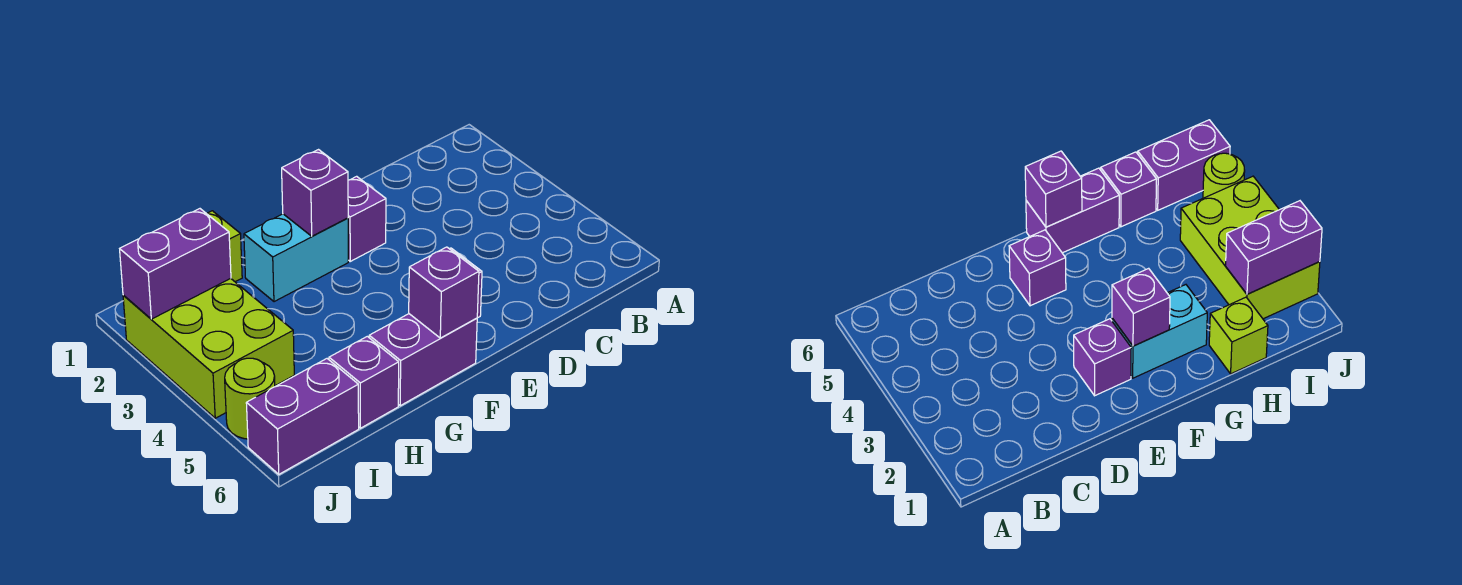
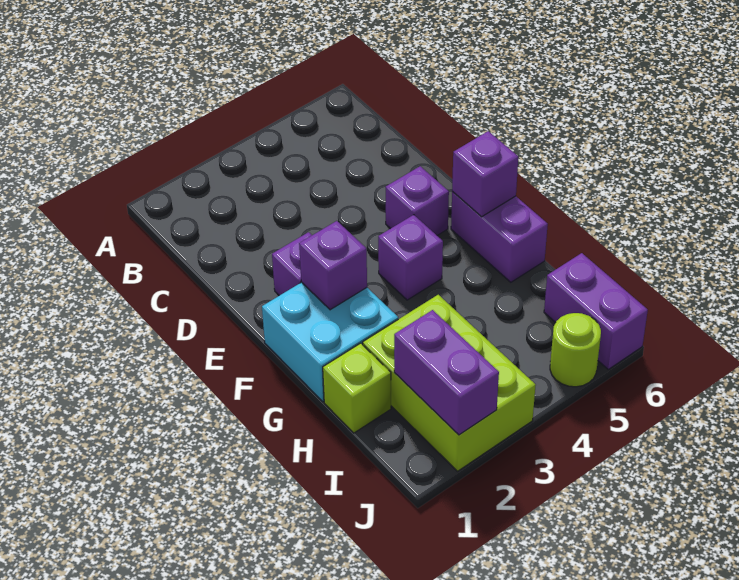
cyan 1x2 brick [244,214,348,302] -> cyan 2x2 brick [262,282,398,402]
purple 1x1 brick [329,336,399,428] -> purple 1x1 brick moved to [378,215,443,300]
lime 2x3 brick [123,278,294,418] -> lime 2x3 brick turned to [363,295,536,471]

